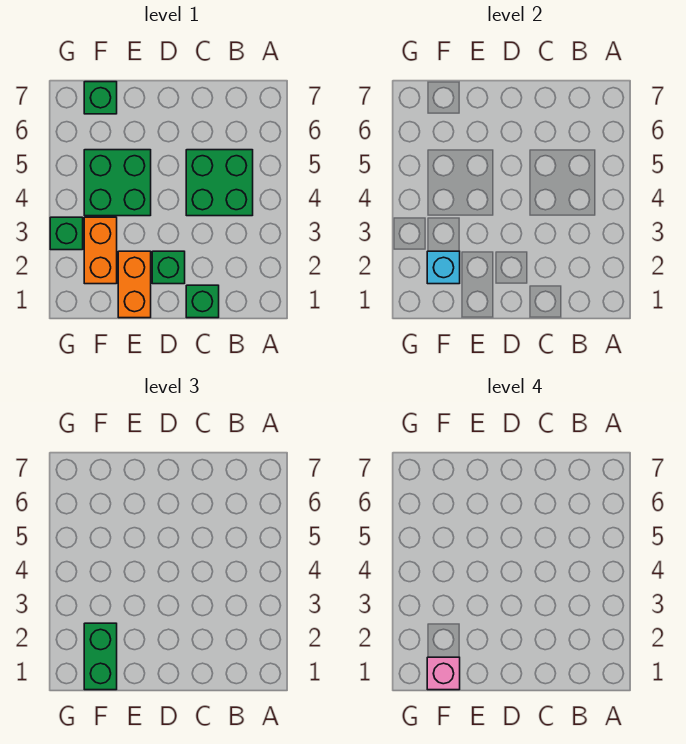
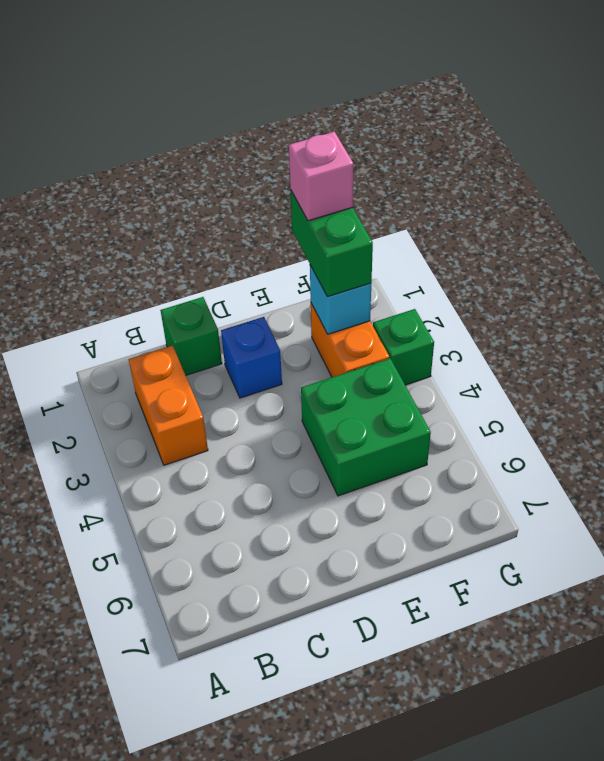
green 2x2 brick [186,150,253,216] -> none
green 1x1 brick [152,251,185,284] -> blue 1x1 brick [221,317,282,398]
orange 1x2 brick [118,251,151,318] -> orange 1x2 brick moved to [129,345,208,465]
green 1x1 brick [84,82,117,114] -> none

